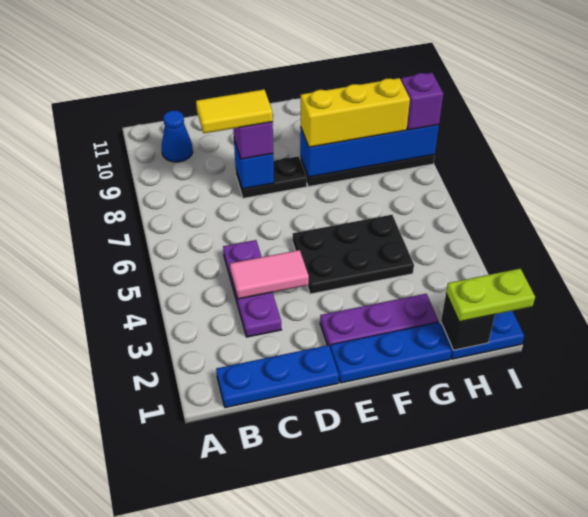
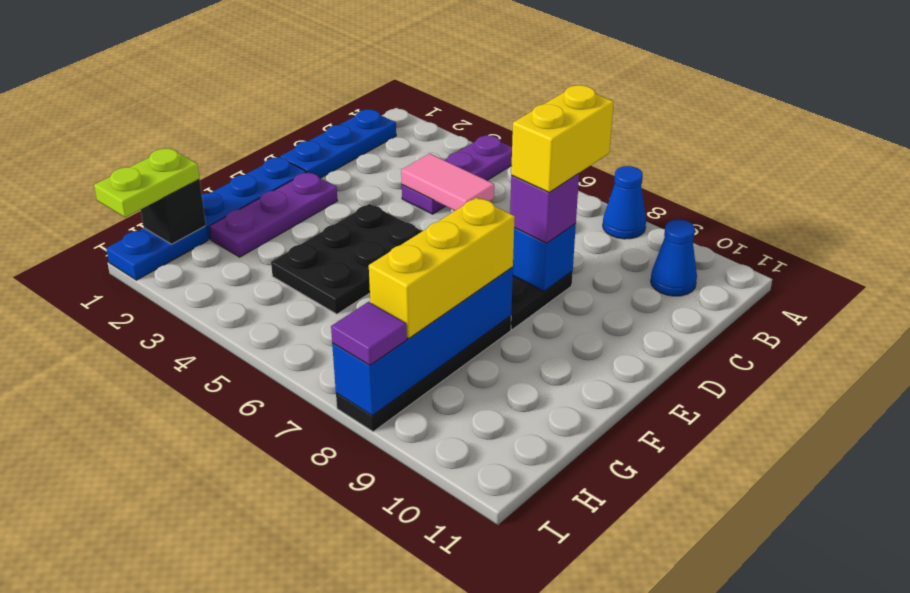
none -> blue 1x1 cone [603,166,646,239]
purple 1x3 plate [223,240,282,337] -> purple 1x3 plate turned to [402,136,512,214]
pink 1x2 tile [230,250,309,299] -> pink 1x2 tile turned to [401,154,494,211]
yellow 1x2 tile [196,89,273,133] -> yellow 1x2 brick [511,85,614,192]
purple 1x1 brick [401,73,443,130] -> purple 1x1 tile [331,302,407,365]

